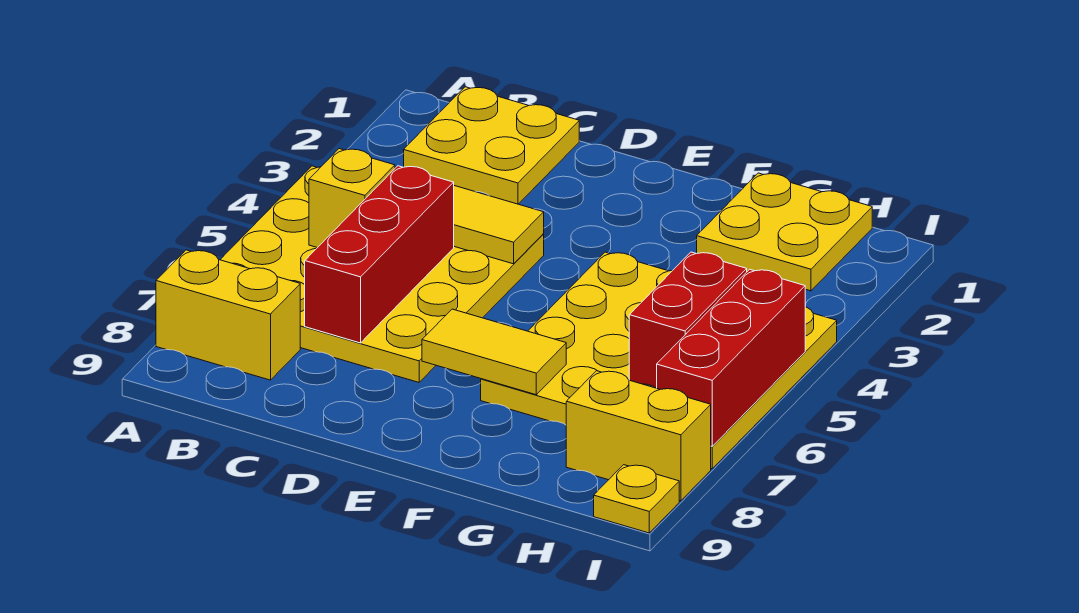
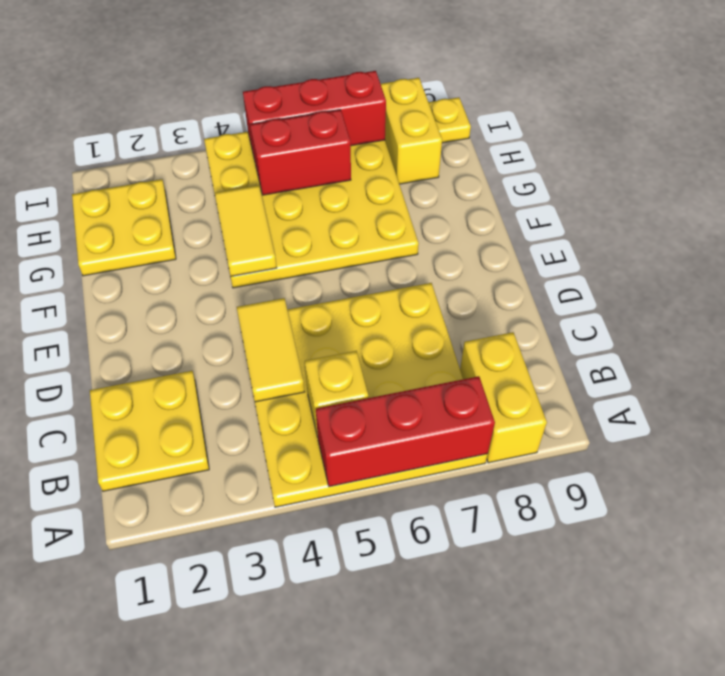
red 1x3 brick [305,166,454,343] -> red 1x3 brick moved to [316,376,495,487]
yellow 1x2 tile [422,309,566,395] -> yellow 1x2 tile moved to [215,185,277,276]

